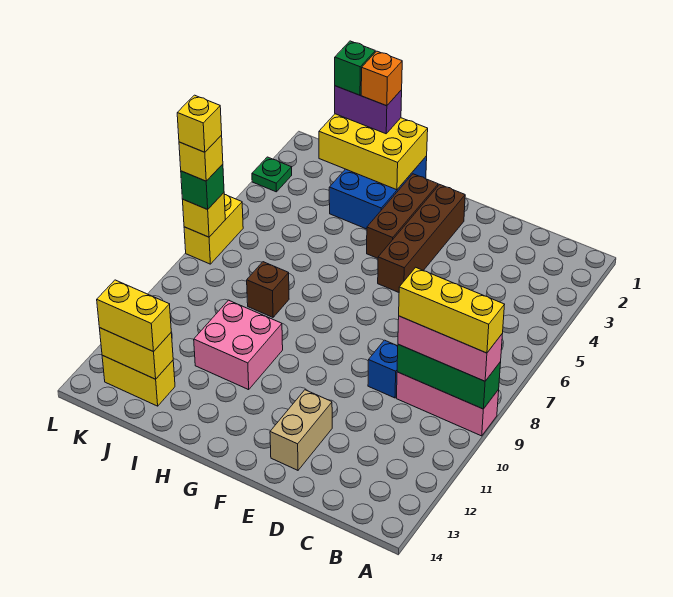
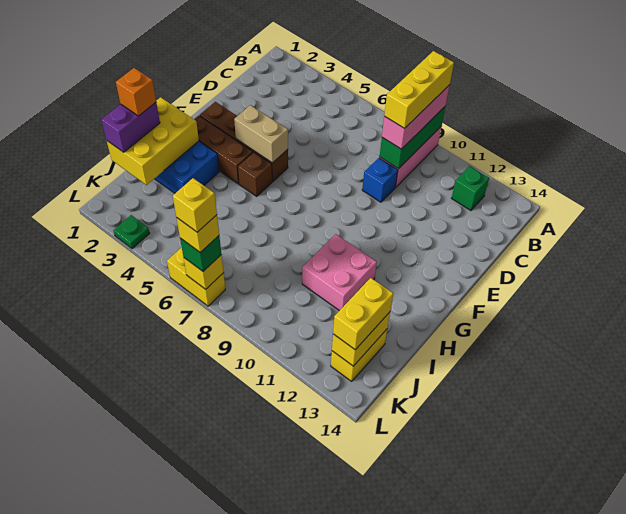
tan 1x2 brick [270,390,332,470] -> tan 1x2 brick moved to [234,105,288,163]
brown 1x1 brick [247,262,289,317] -> brown 1x1 brick moved to [238,152,272,196]
green 1x1 brick [335,41,375,95] -> green 1x1 brick moved to [452,166,489,211]

